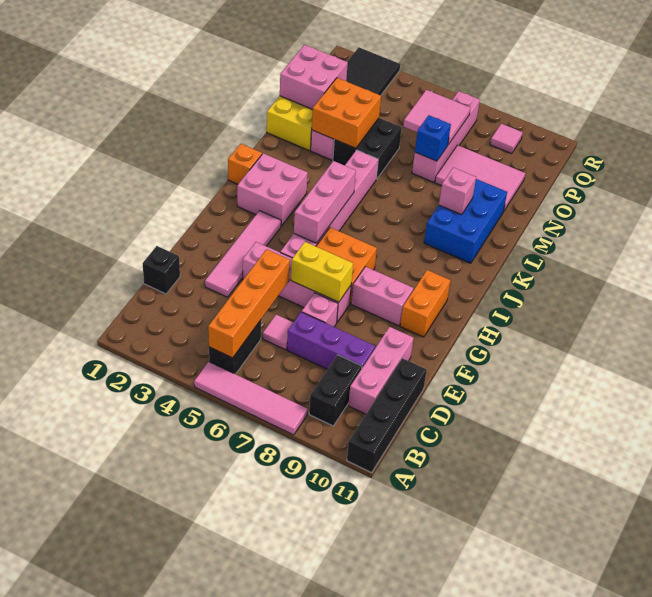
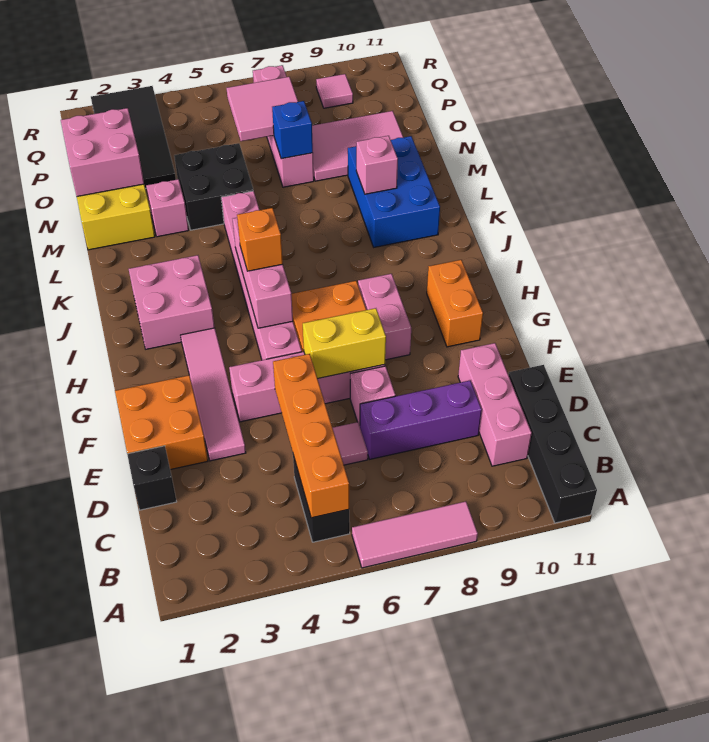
pink 1x4 tile [194,362,308,435] -> pink 1x3 tile [352,501,478,568]
black 1x2 brick [309,355,362,426] -> none
pink 1x2 brick [351,267,413,326] -> pink 1x2 brick turned to [358,274,411,360]
orange 1x1 brick [228,144,262,184] -> orange 1x1 brick moved to [237,208,283,271]
orange 2x2 brick [312,78,381,148] -> orange 2x2 brick moved to [115,375,208,470]

